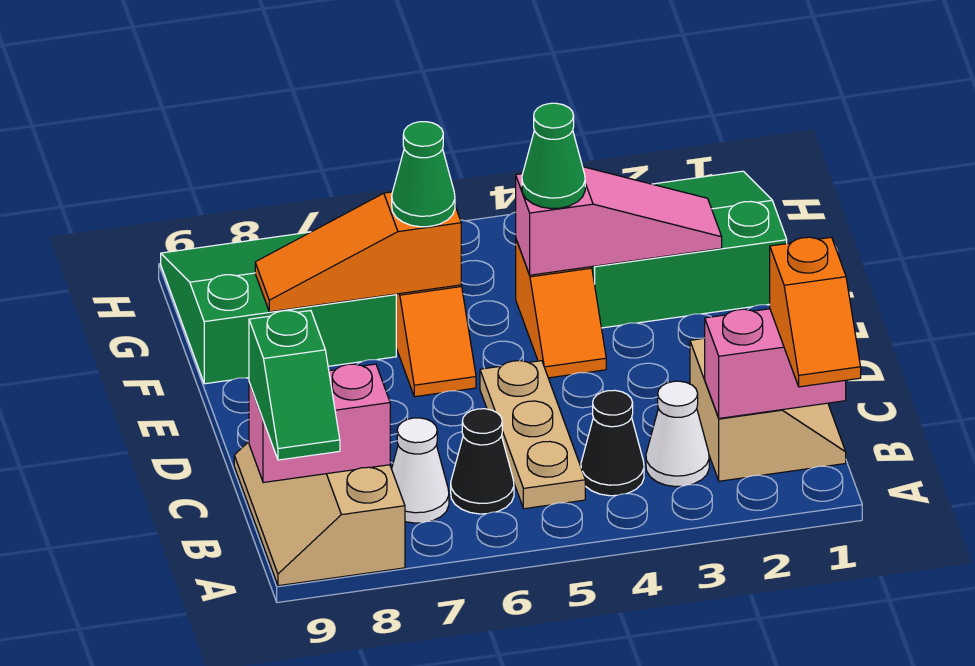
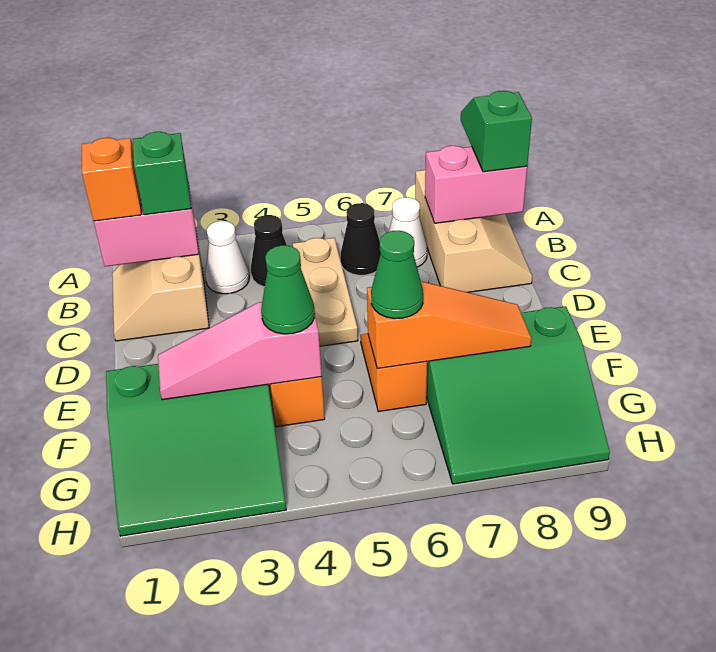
none -> green 1x1 brick [133,132,191,215]

